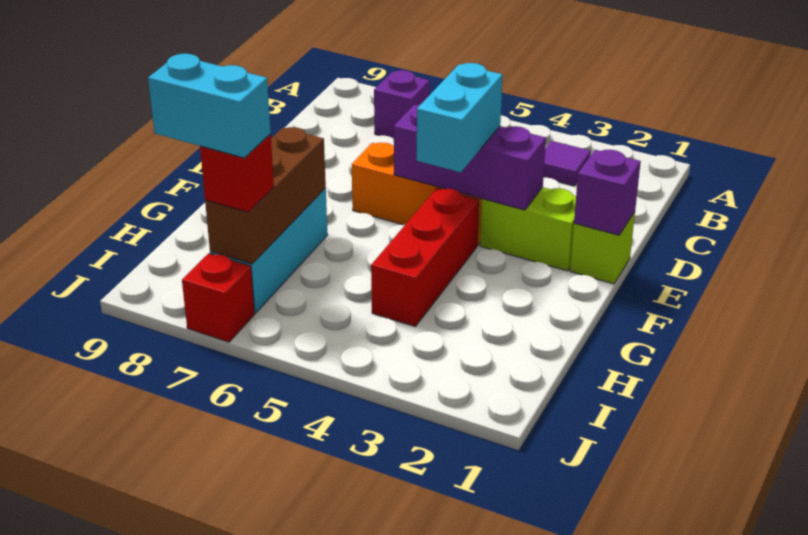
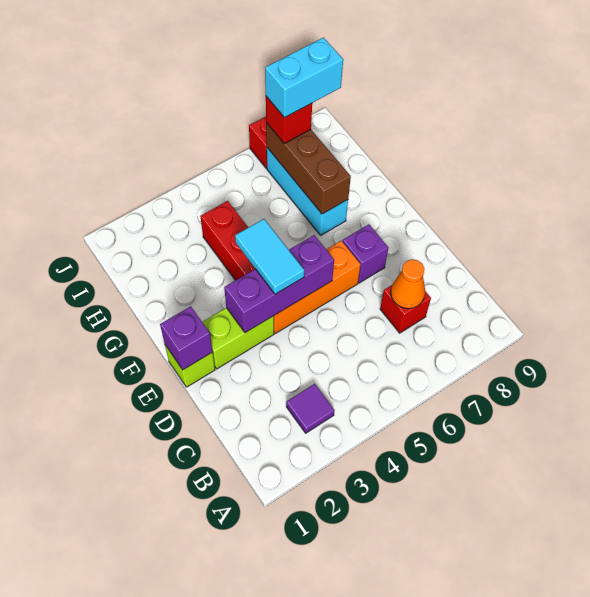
purple 1x1 brick [374,70,430,139] -> purple 1x1 brick moved to [342,225,388,283]
none -> red 1x1 brick [380,285,431,333]
none -> orange 1x1 cone [391,259,425,309]
cyan 1x2 brick [417,63,503,172] -> cyan 1x2 tile [235,219,304,294]

